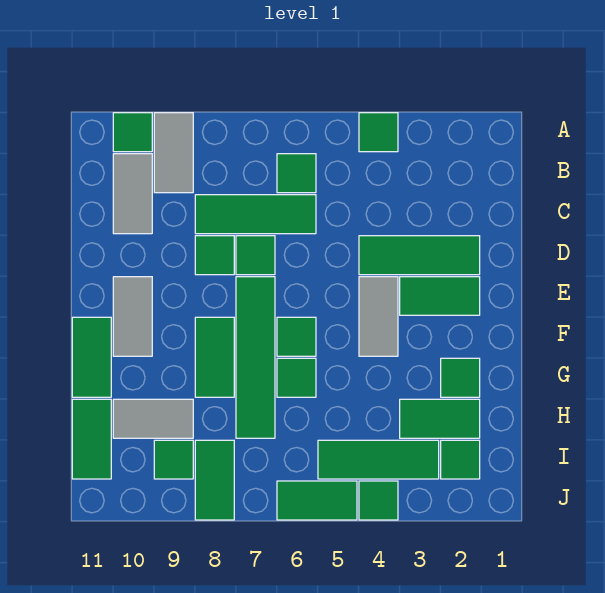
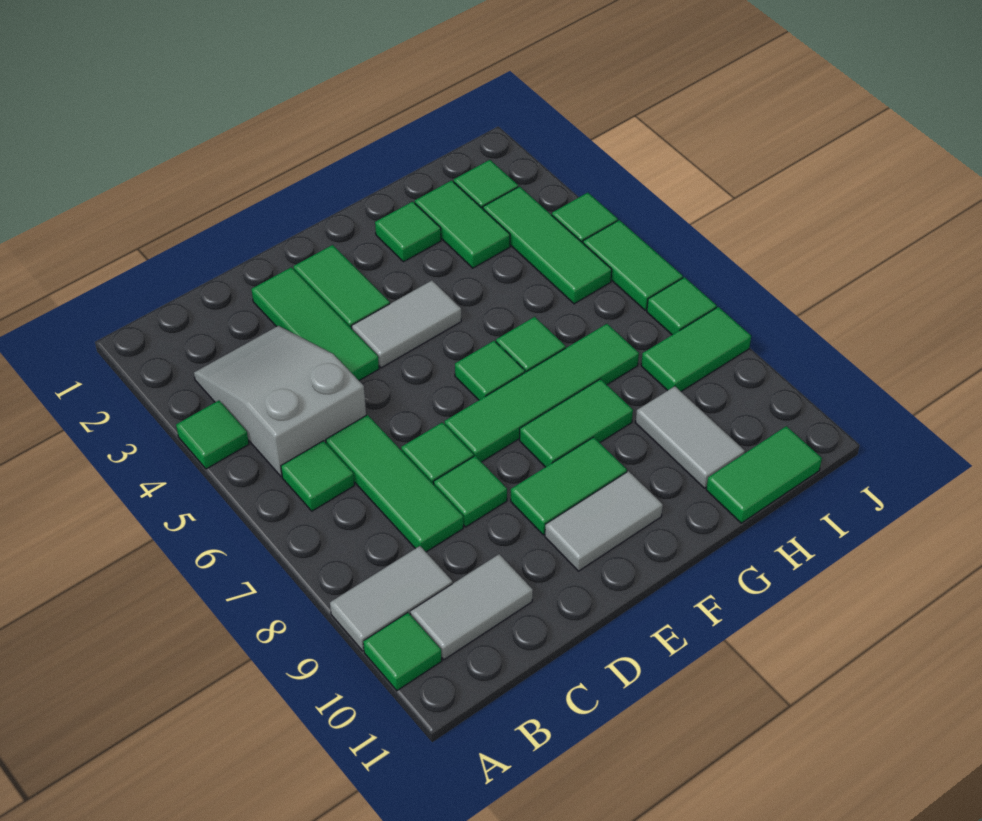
none -> grey 2x3 slope [194,326,366,477]
green 1x2 tile [72,317,111,397] -> green 1x2 tile moved to [511,437,627,535]
green 1x1 tile [154,440,193,479] -> green 1x1 tile moved to [647,277,717,335]

